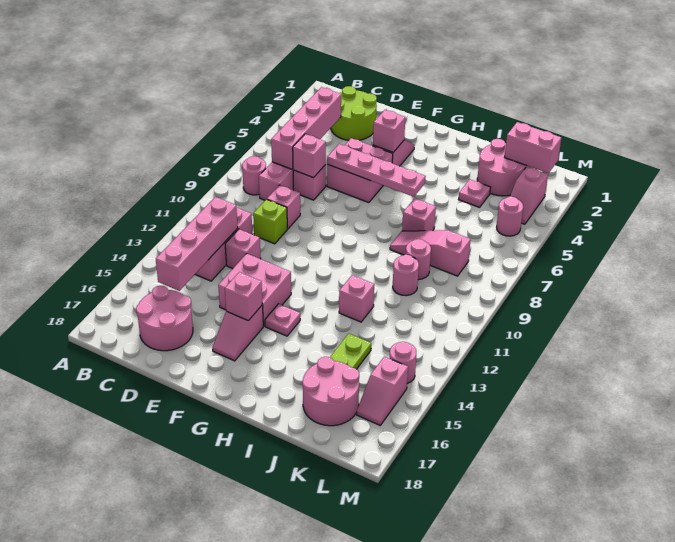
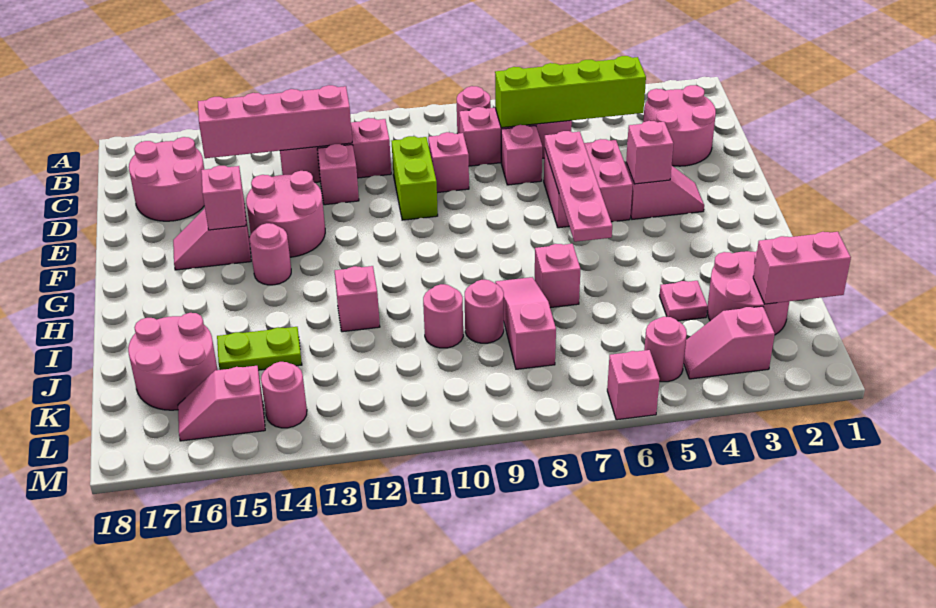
lime 2x2 round brick [331,86,377,140] -> pink 2x2 round brick [643,85,716,166]
pink 1x4 brick [271,87,341,169] -> lime 1x4 brick [495,56,646,128]
pink 1x1 brick [293,134,326,178] -> pink 1x1 brick moved to [607,350,660,420]
lime 1x1 brick [253,199,287,244] -> lime 1x2 brick [392,136,438,220]
pink 2x2 brick [218,254,291,326] -> pink 2x2 round brick [246,171,325,257]
pink 1x1 plate [265,304,300,336] -> pink 1x1 round brick [249,223,291,285]
pink 1x2 brick [505,122,561,173] -> pink 1x2 brick turned to [753,232,851,304]

